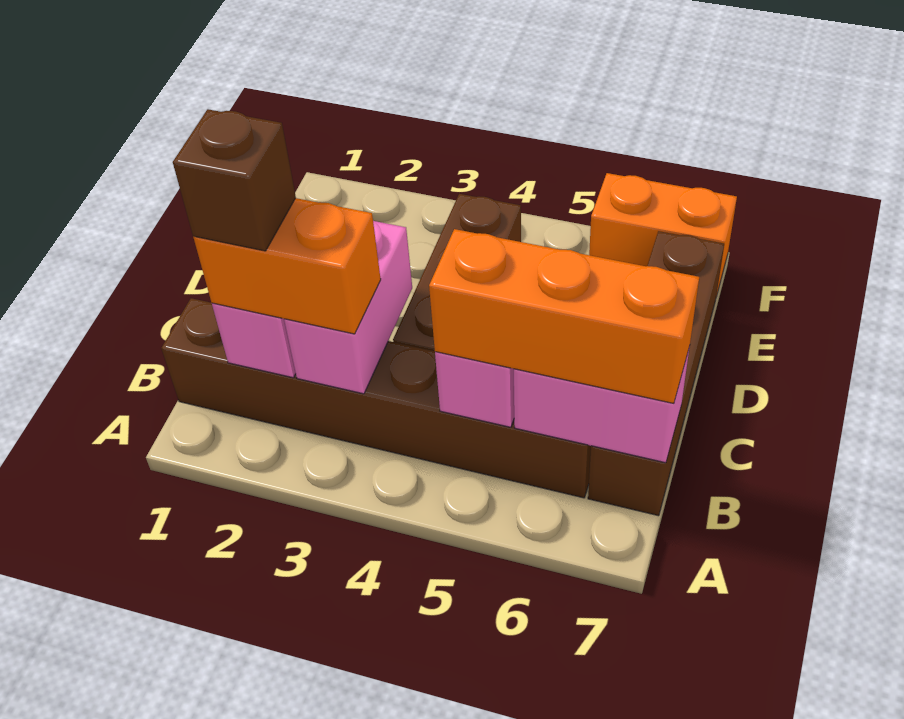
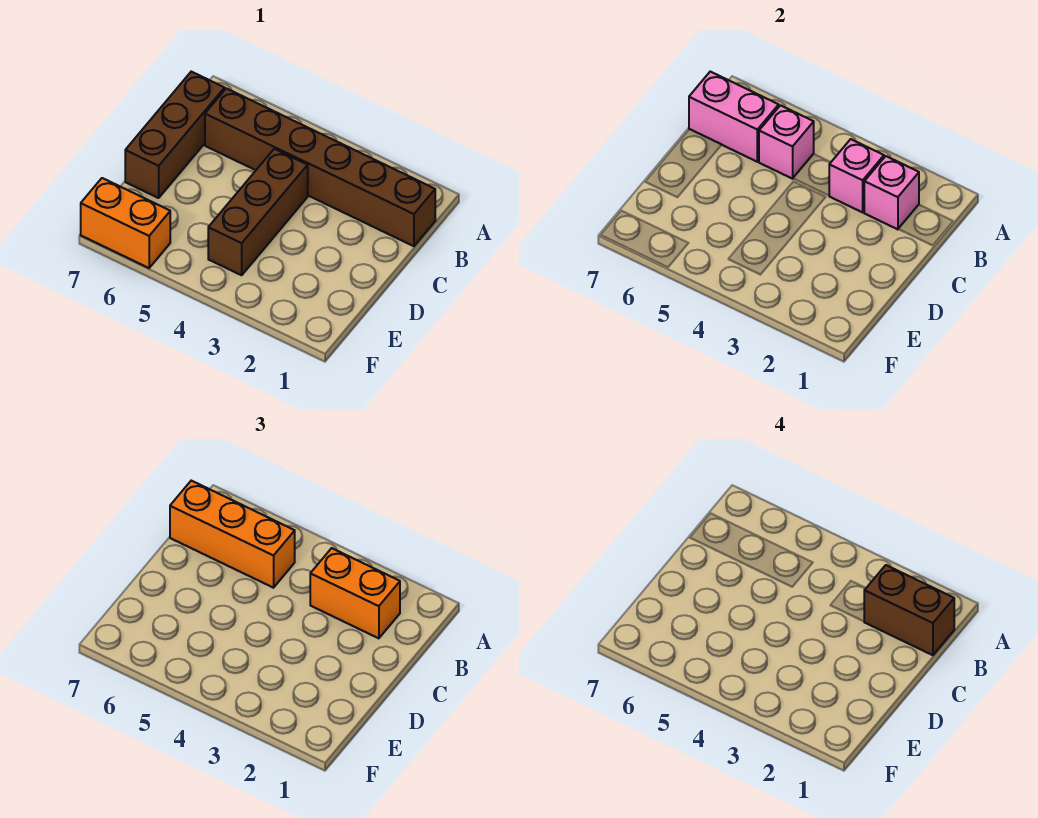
brown 1x1 brick [173,109,296,251] -> brown 1x2 brick [864,565,954,655]
pink 1x2 brick [284,221,412,394] -> pink 1x1 brick [829,139,884,212]
brown 1x4 brick [588,231,724,516] -> brown 1x3 brick [125,72,225,198]

